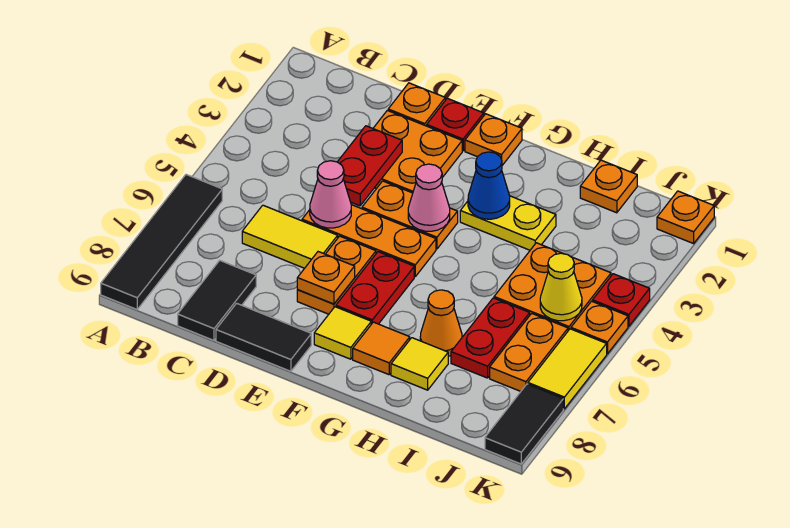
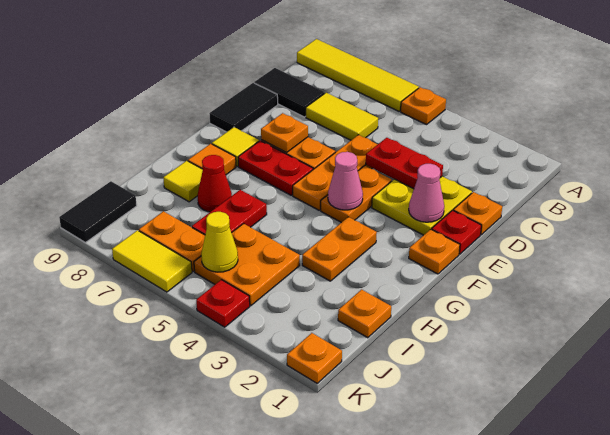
black 1x4 tile [101,175,222,309] -> yellow 1x4 tile [297,39,419,111]
yellow 1x2 tile [242,205,338,268] -> yellow 1x2 tile turned to [306,93,378,140]
orange 2x2 plate [373,110,462,193] -> yellow 2x2 plate [372,176,472,235]
pink 1x1 cone [310,161,351,228] -> pink 1x1 cone moved to [409,164,444,222]
yellow 1x2 plate [460,196,556,250] -> orange 1x2 plate [302,217,377,281]
blue 1x1 cone [468,152,510,219] -> none
orange 1x1 cone [420,290,462,356] -> red 1x1 cone [197,155,232,212]
red 1x2 plate [451,298,530,378] -> red 1x2 plate turned to [192,190,267,235]
orange 1x1 plate [571,301,628,354] -> orange 1x1 plate moved to [401,87,446,125]
black 1x2 tile [485,384,563,464] -> black 1x2 tile turned to [59,181,137,242]

